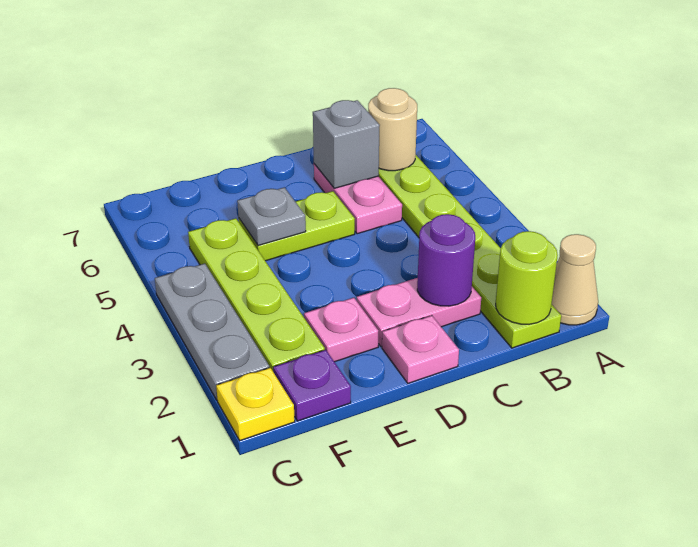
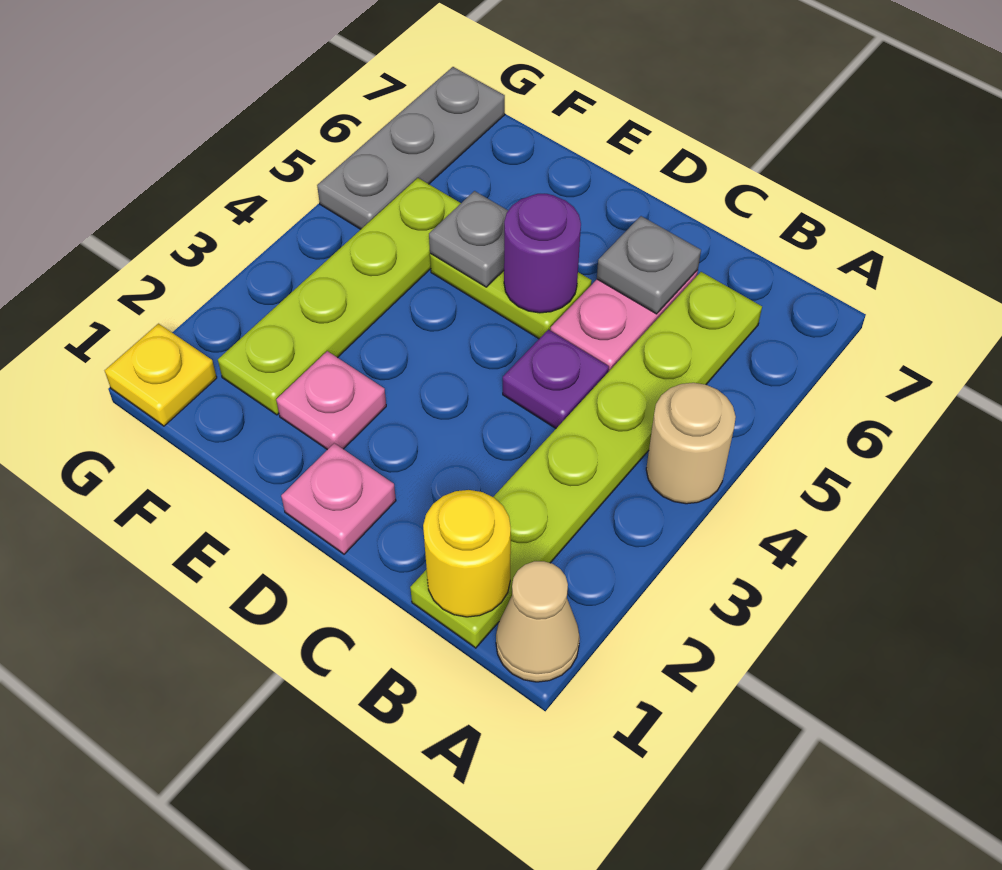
lime 1x1 round brick [496,231,558,324] -> yellow 1x1 round brick [423,490,511,617]
tan 1x1 round brick [368,88,417,171] -> tan 1x1 round brick moved to [646,383,736,504]
pink 1x2 plate [357,278,481,346] -> none
purple 1x1 round brick [417,214,475,306] -> purple 1x1 round brick moved to [504,194,581,313]
grey 1x1 brick [313,100,380,188] -> grey 1x1 plate [597,216,701,314]
purple 1x1 plate [273,350,351,421] -> purple 1x1 plate moved to [503,330,609,428]
grey 1x3 plate [155,264,269,400] -> grey 1x3 plate moved to [317,67,505,229]

